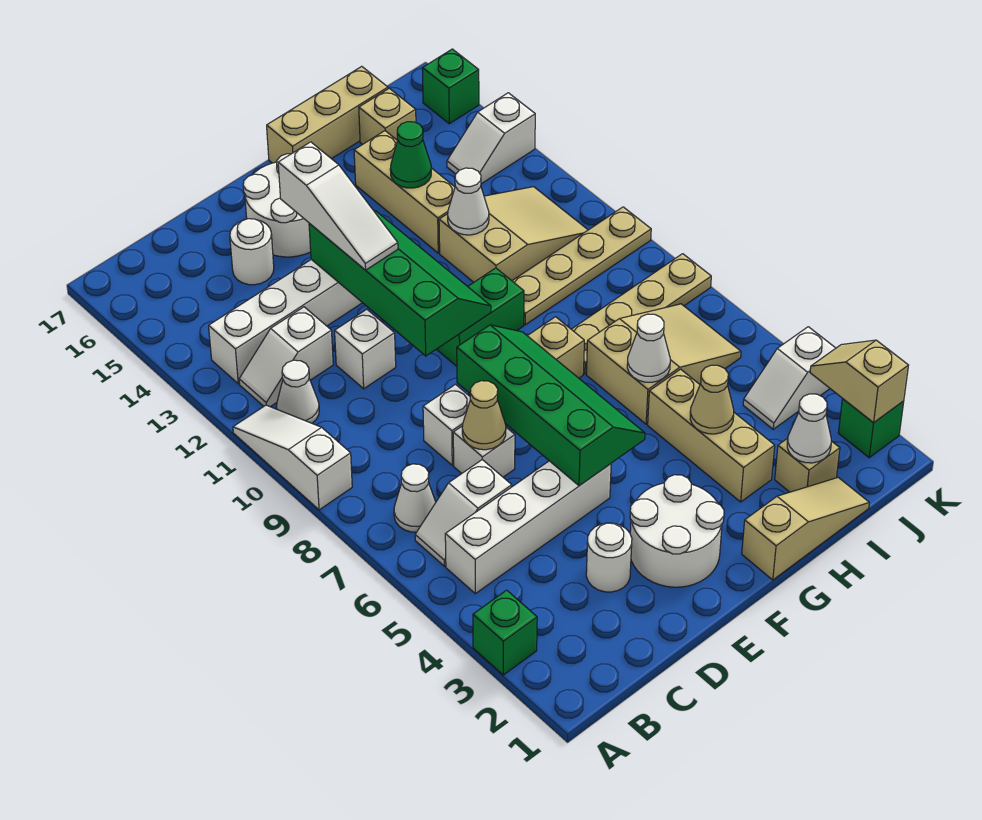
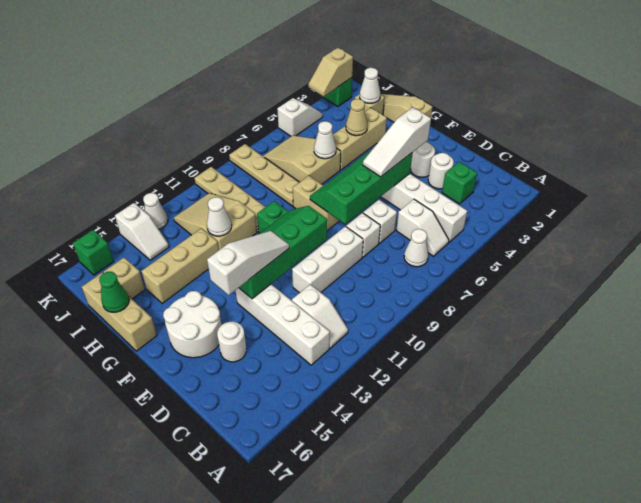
green 1x1 brick [473,590,537,675] -> green 1x1 brick moved to [442,162,477,204]
white 1x3 slope [233,405,352,510] -> white 1x3 slope moved to [363,107,431,177]
white 1x1 cone [276,360,319,423] -> white 1x1 cone moved to [143,193,168,229]
tan 1x1 cone [462,381,506,450] -> none
white 1x1 brick [335,309,396,389] -> white 1x3 brick [292,226,363,293]
white 2x2 round brick [630,475,724,587] -> white 1x1 round brick [411,142,435,177]
green 1x1 cone [390,122,431,188] -> green 1x1 cone moved to [99,272,129,312]
white 1x2 slope [743,327,836,429] -> white 1x2 slope turned to [277,98,323,136]

